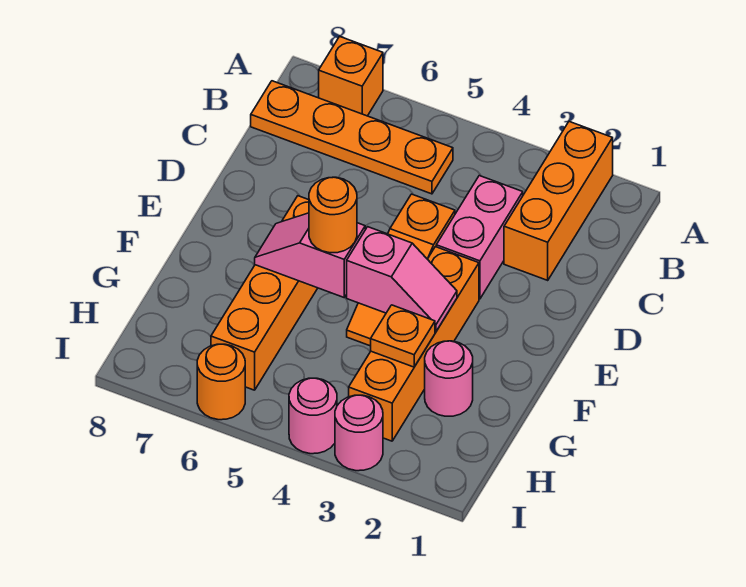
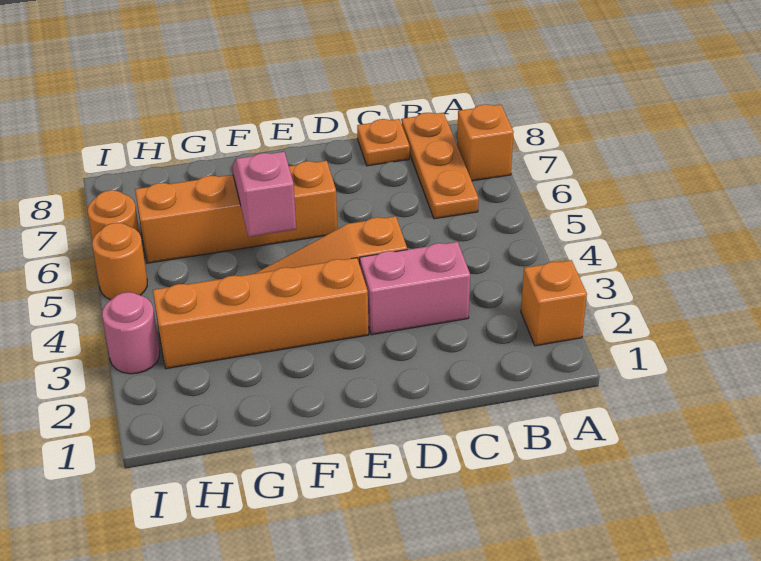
orange 1x3 brick [504,122,613,280] -> orange 1x1 brick [521,260,587,346]
orange 1x4 plate [251,81,453,194] -> orange 1x3 plate [402,113,479,219]
pink 1x2 slope [347,227,457,332] -> none
orange 1x1 round brick [309,177,357,253] -> orange 1x1 round brick moved to [92,223,147,300]
pink 1x1 round brick [425,341,473,416] -> none
orange 1x1 plate [371,305,435,367] -> orange 1x1 plate moved to [357,119,410,166]
pink 1x1 round brick [289,378,337,454] -> none

